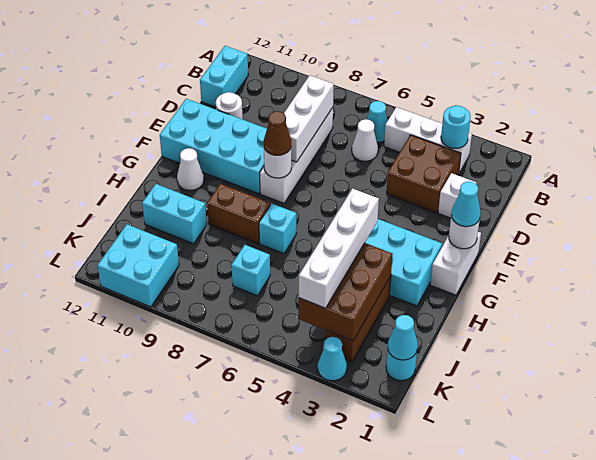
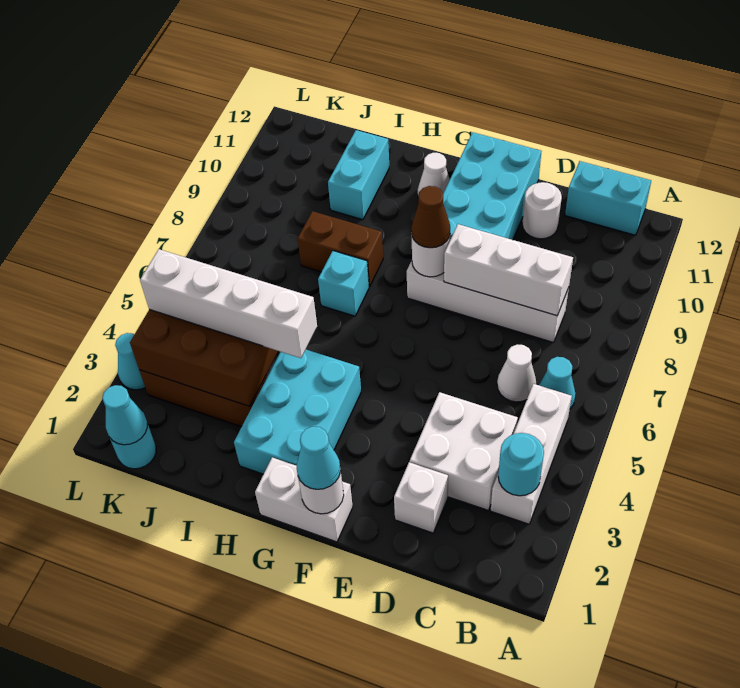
brown 2x2 brick [386,135,461,213] -> white 2x2 brick [410,392,518,510]
brown 1x2 brick [207,184,270,243] -> brown 1x2 brick turned to [298,211,383,287]
cyan 1x1 brick [232,245,270,296] -> none
cyan 2x2 brick [98,224,179,307] -> none

